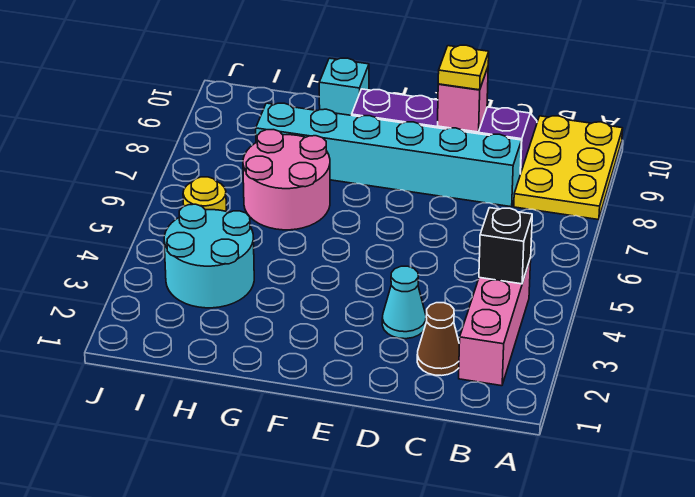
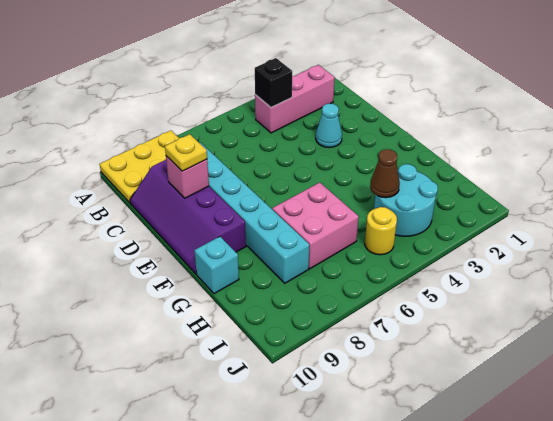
brown 1x1 cone [417,303,459,376] -> brown 1x1 cone moved to [370,149,400,198]
pink 2x2 round brick [243,130,330,230] -> pink 2x2 brick [272,183,359,269]

